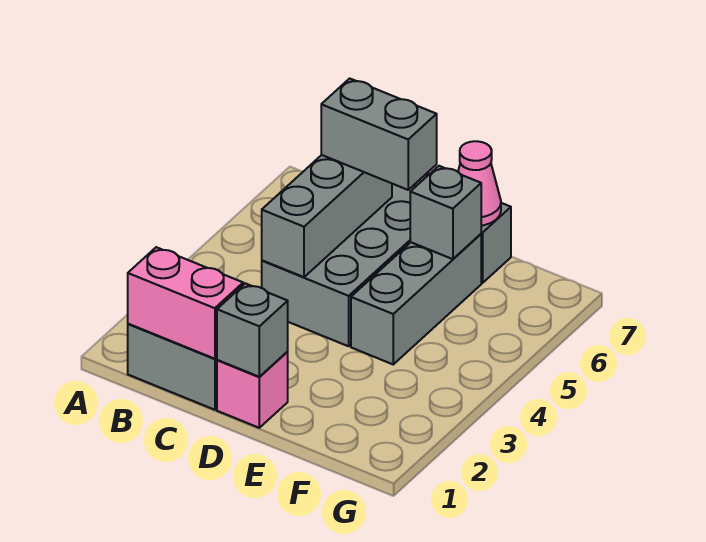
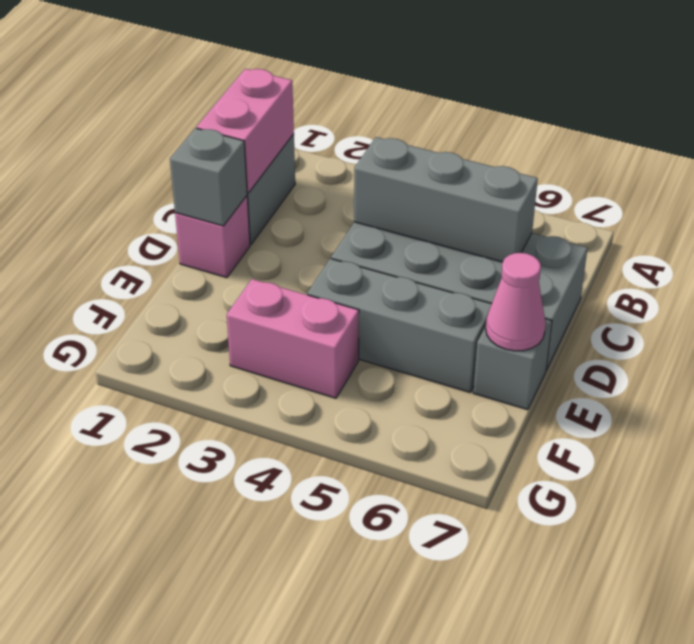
grey 1x2 brick [321,78,437,190] -> none
grey 1x1 brick [410,166,481,259] -> none
none -> pink 1x2 brick [227,279,359,398]

